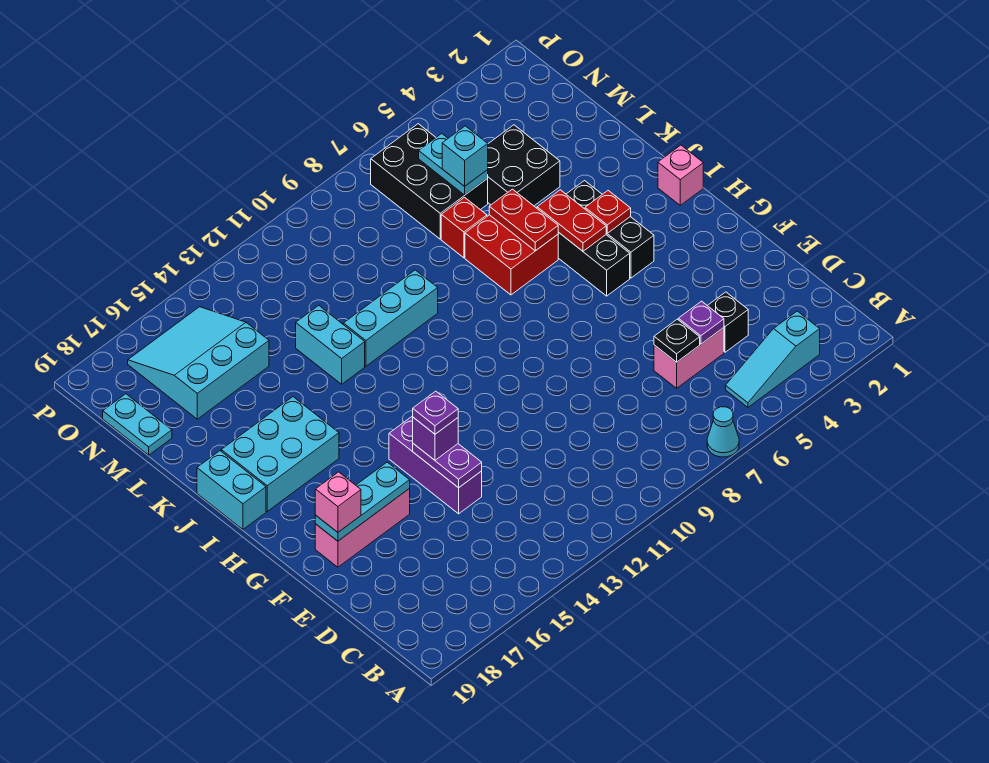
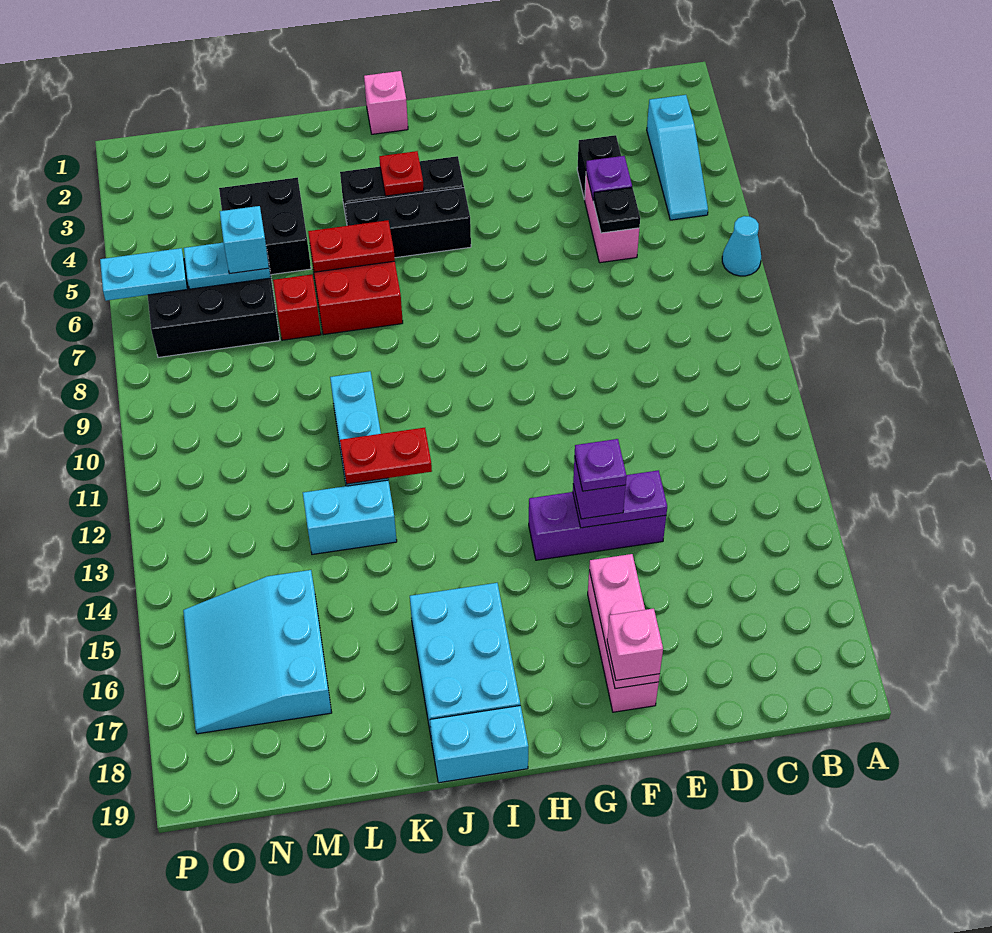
cyan 1x3 plate [315,462,410,541] -> pink 1x3 plate [589,554,660,689]
red 1x2 plate [537,190,606,251] -> red 1x2 plate moved to [340,428,432,484]
cyan 1x2 plate [103,394,172,455] -> cyan 1x2 plate moved to [100,248,187,301]

